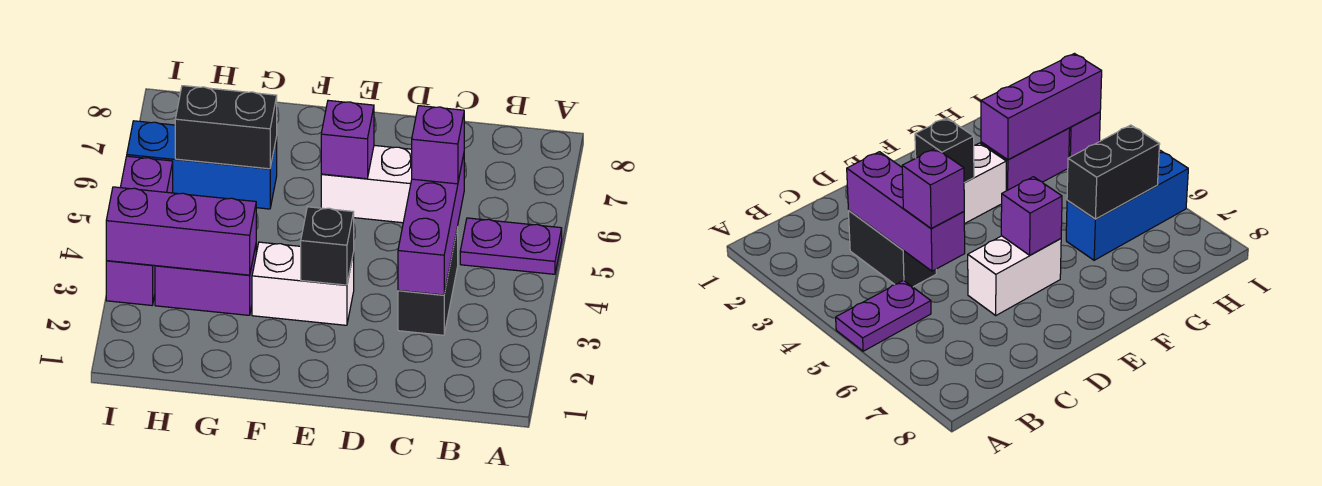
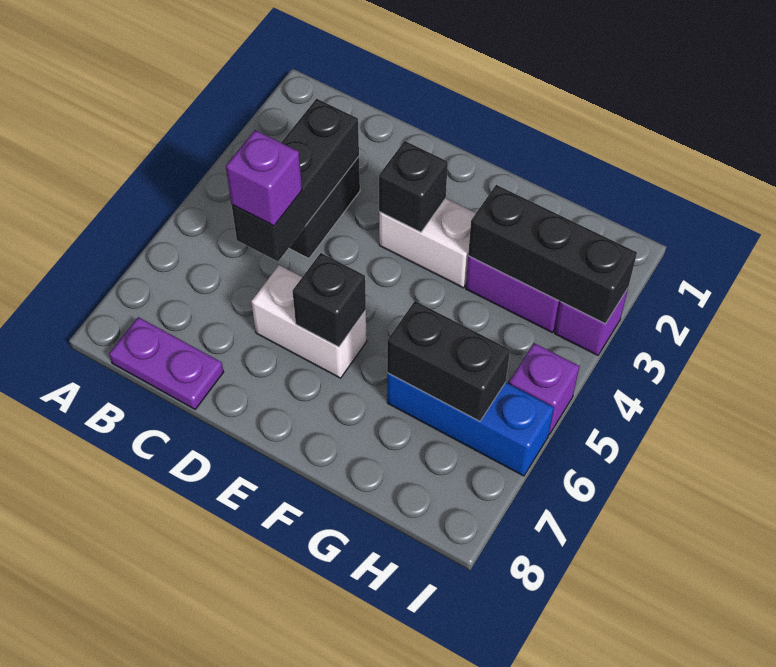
purple 1x2 plate [460,218,562,274] -> purple 1x2 plate moved to [109,317,224,409]
purple 1x3 brick [398,155,464,295] -> black 1x3 brick [232,99,359,261]
purple 1x1 brick [321,100,374,179] -> black 1x1 brick [293,253,366,347]
purple 1x3 brick [106,187,256,275] -> black 1x3 brick [468,185,637,324]

